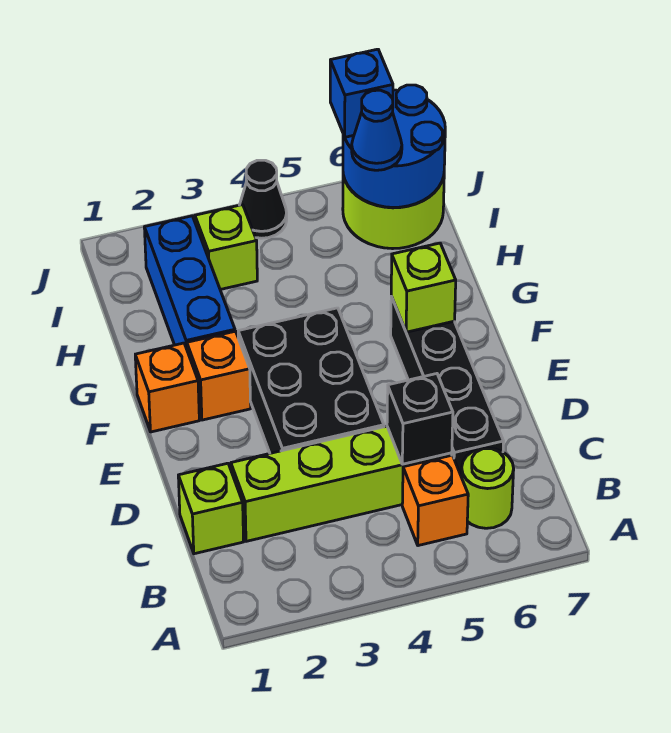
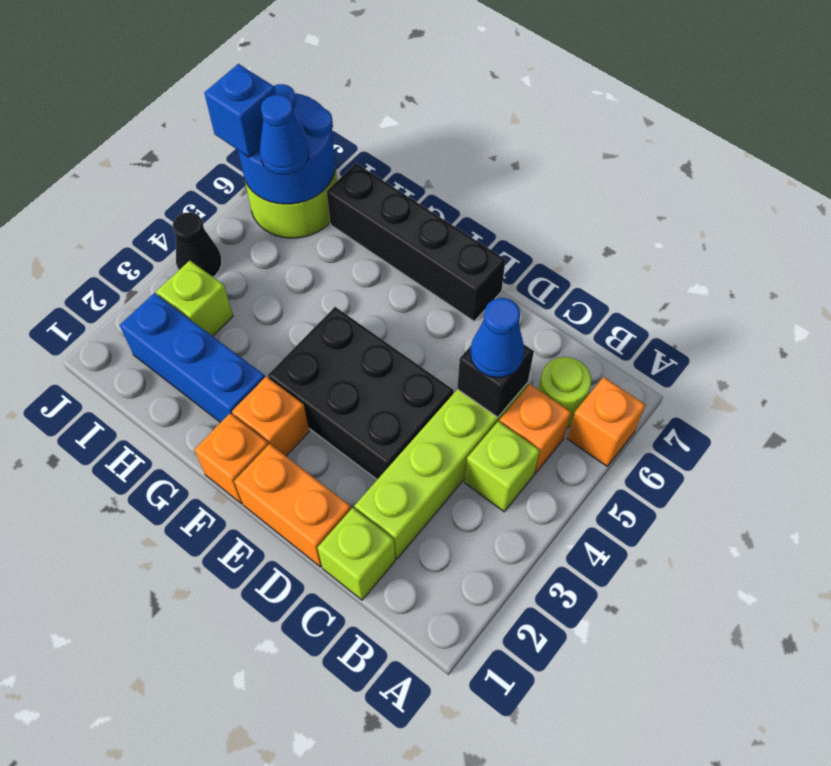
none -> orange 1x1 brick [567,377,645,466]
none -> blue 1x1 cone [470,298,525,378]
black 1x4 brick [391,297,504,475] -> black 1x4 brick moved to [327,163,506,321]
none -> orange 1x2 brick [234,444,351,567]
lime 1x1 brick [391,243,456,332] -> lime 1x1 brick moved to [465,421,540,512]

